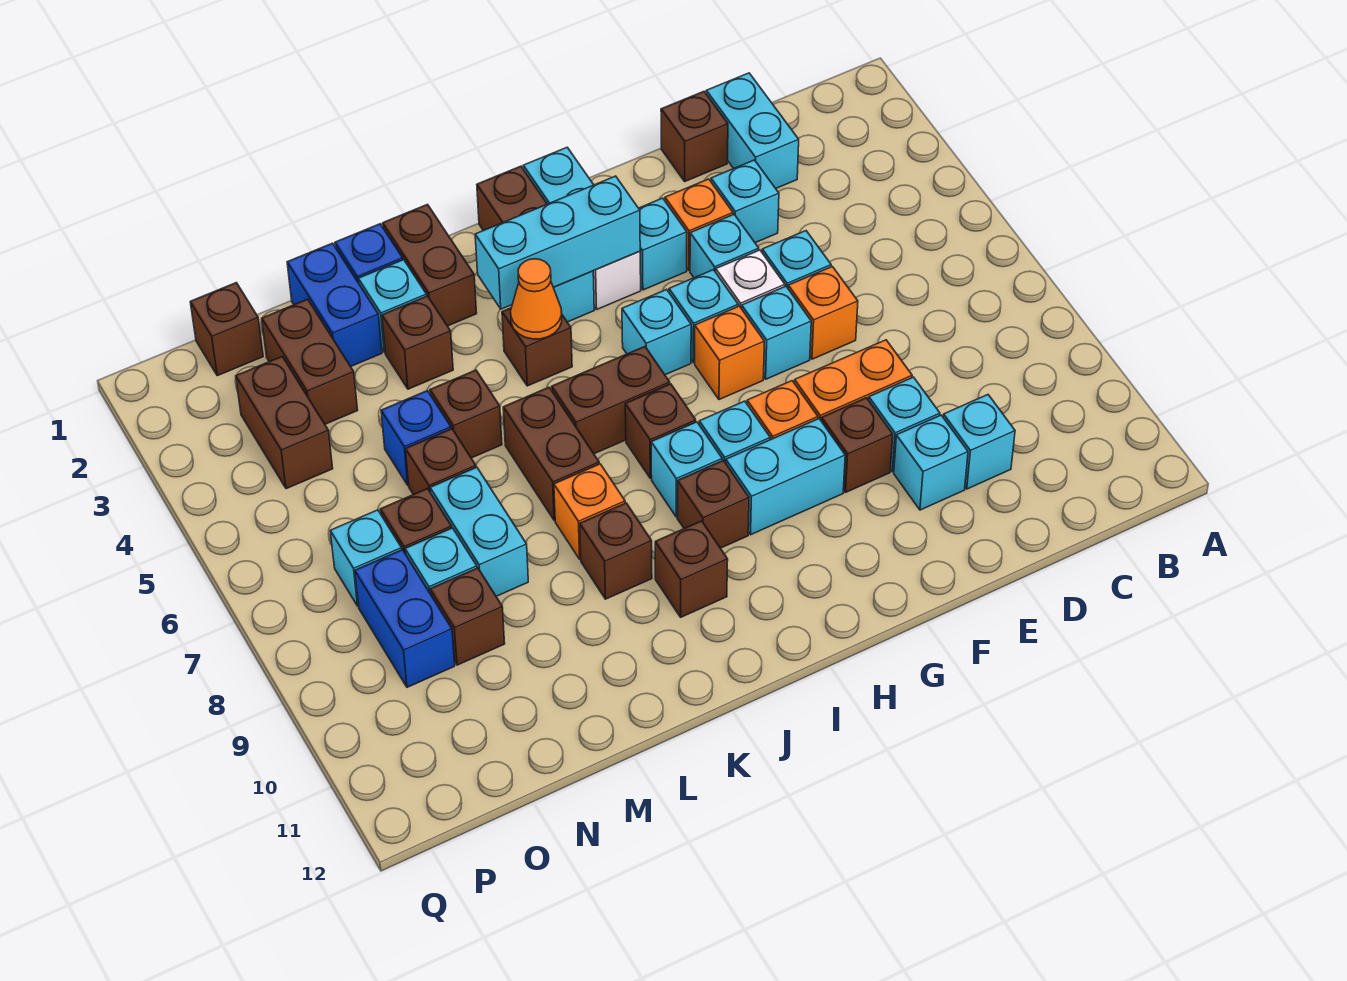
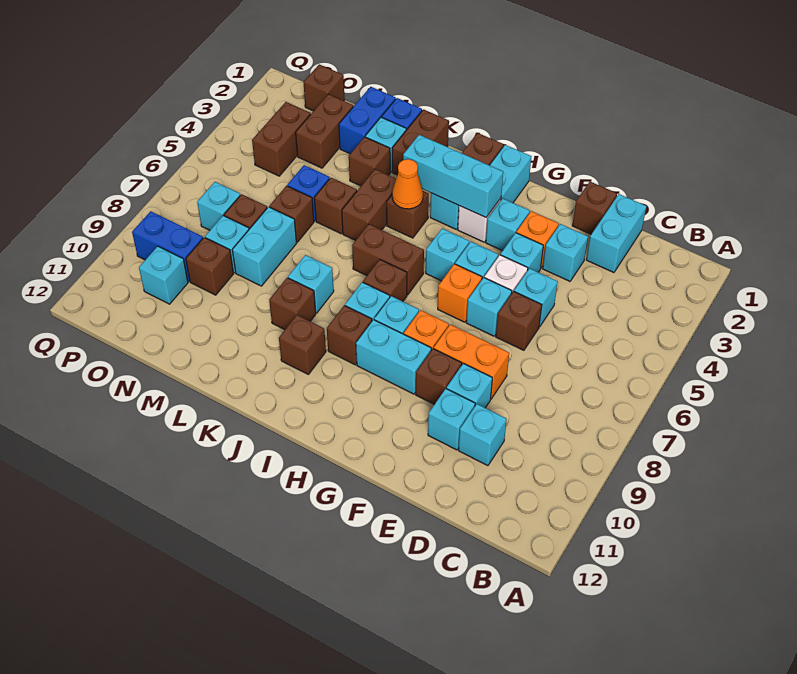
orange 1x1 brick [788,267,858,359] -> brown 1x1 brick [496,291,542,350]
brown 1x2 brick [503,387,599,520] -> brown 1x2 brick moved to [342,169,396,241]
orange 1x1 brick [554,464,625,559] -> cyan 1x1 brick [288,255,334,313]
blue 1x2 brick [355,550,455,687] -> blue 1x2 brick turned to [132,211,203,282]
none -> cyan 1x1 brick [139,246,188,304]

